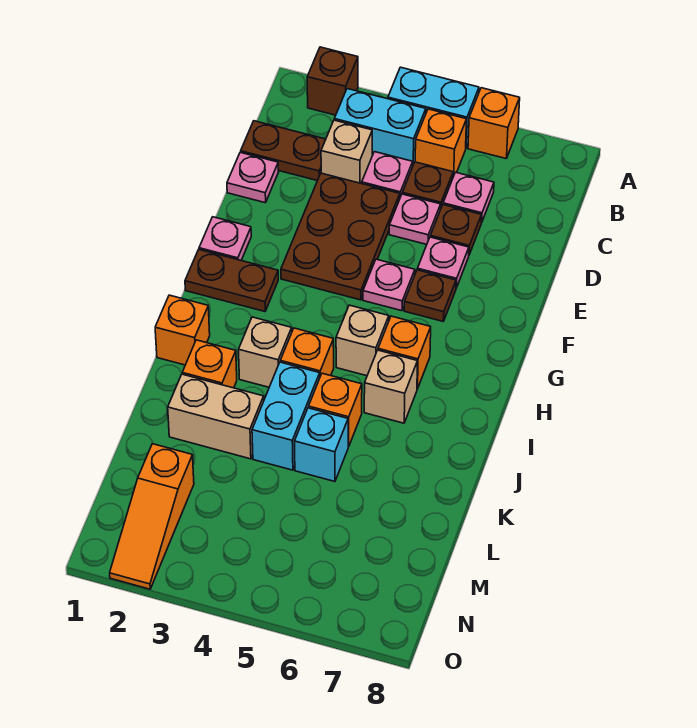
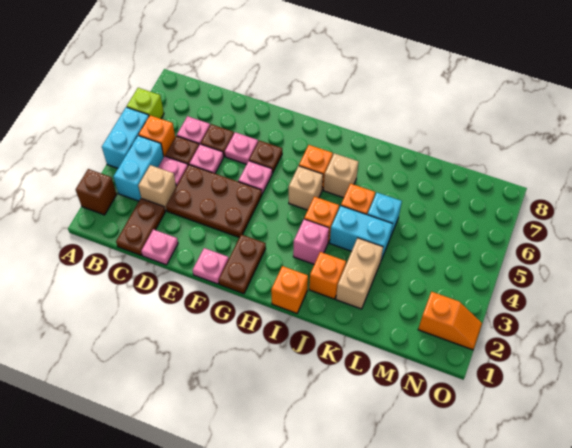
orange 1x1 brick [468,88,520,158] -> lime 1x1 brick [127,88,164,119]
tan 1x1 brick [239,317,292,387] -> pink 1x1 brick [293,219,329,264]
orange 1x3 slope [110,443,194,589] -> orange 1x2 slope [418,292,482,350]

